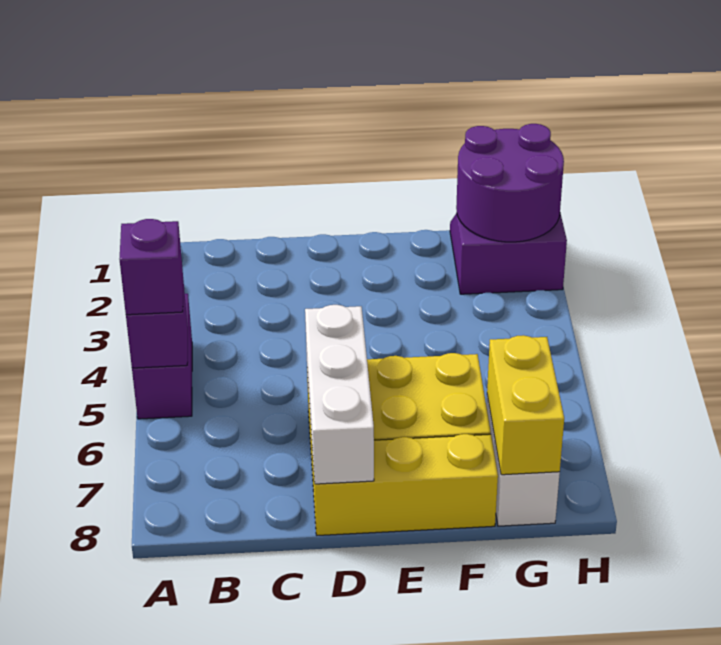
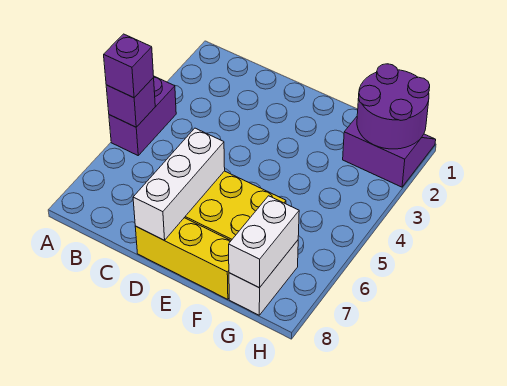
yellow 1x2 brick [487,335,564,475] -> white 1x2 brick [229,196,299,288]

